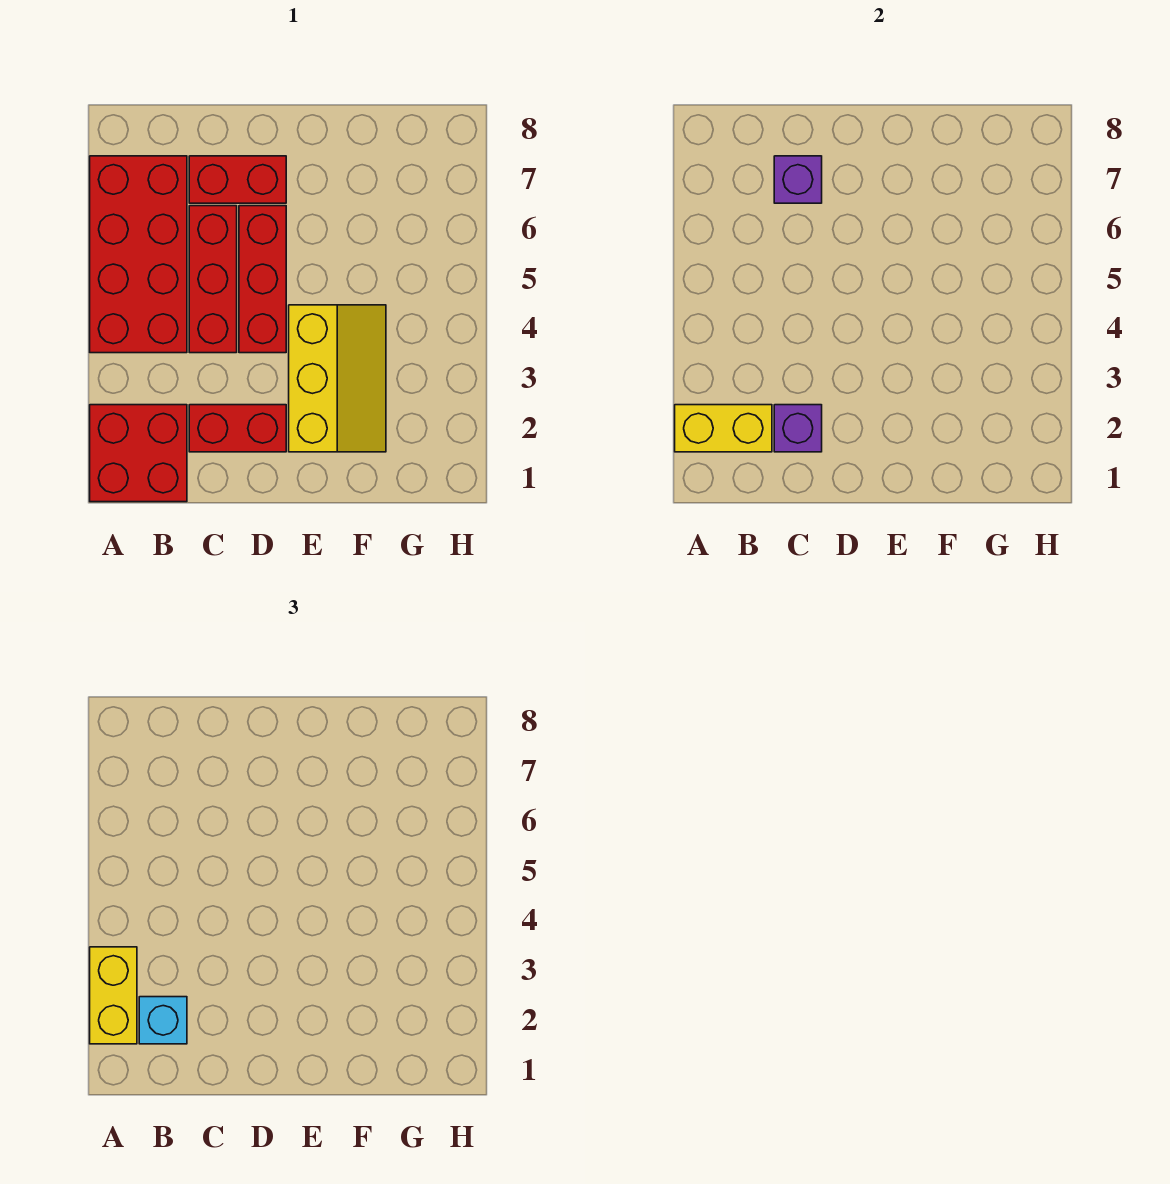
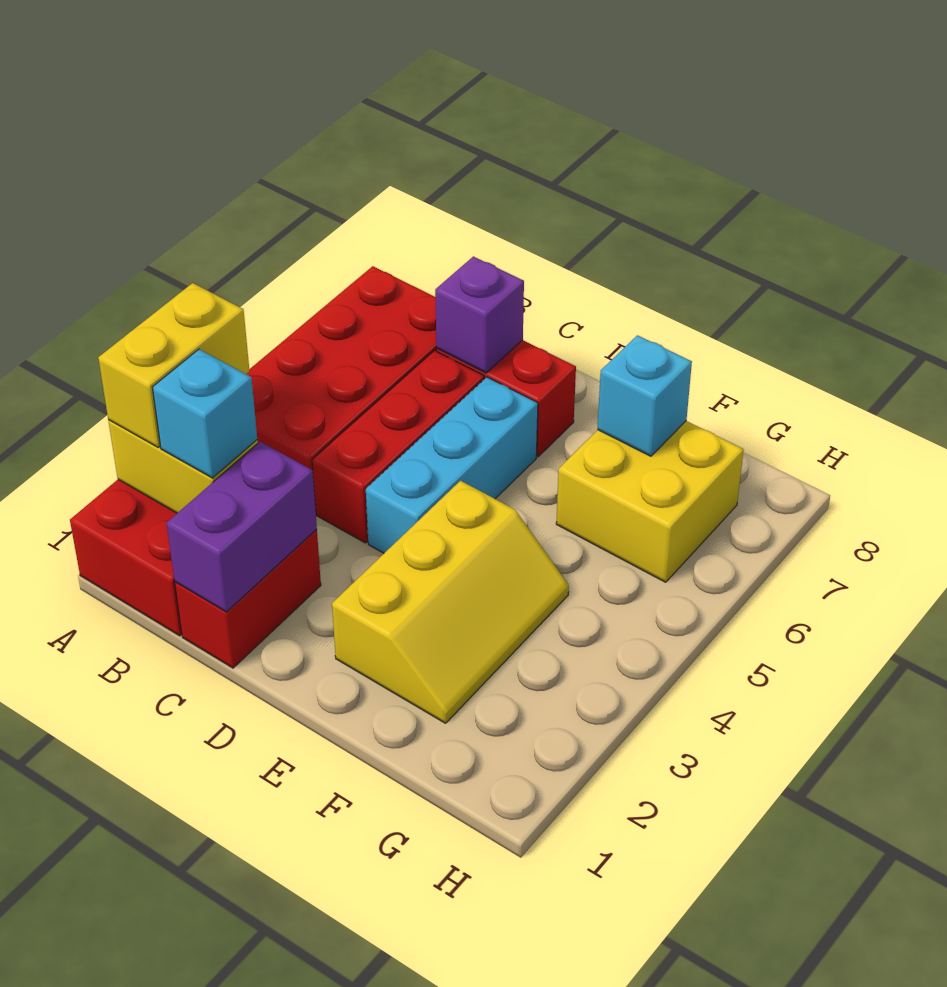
red 1x2 brick [189,405,286,452] -> red 1x2 brick turned to [175,529,321,668]
purple 1x1 brick [774,405,822,452] -> purple 1x2 brick [167,442,317,612]
red 1x3 brick [239,206,286,353] -> cyan 1x3 brick [366,377,538,553]
none -> yellow 2x2 brick [556,421,744,582]
none -> cyan 1x1 brick [597,335,692,456]

